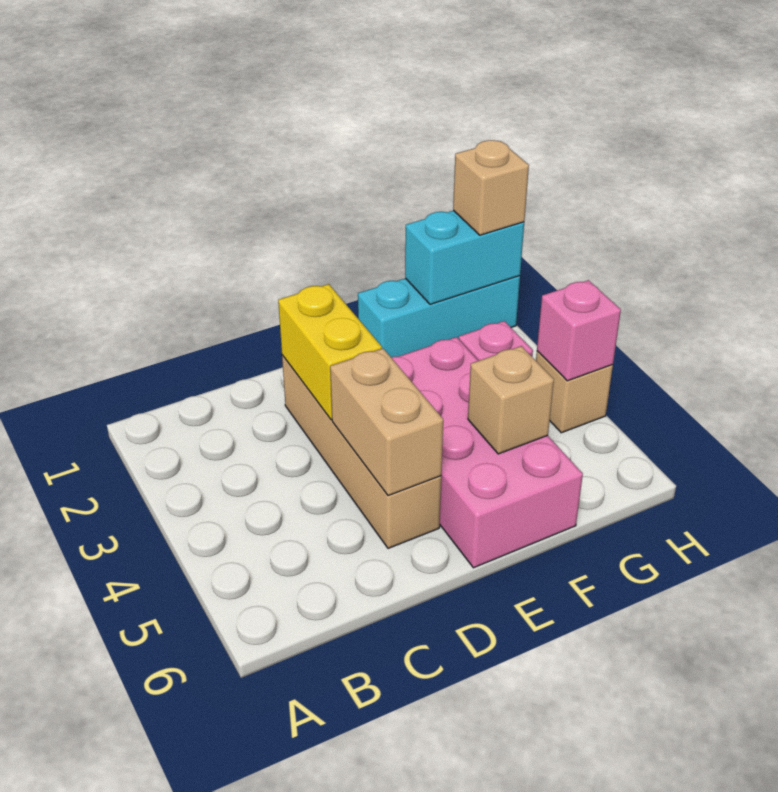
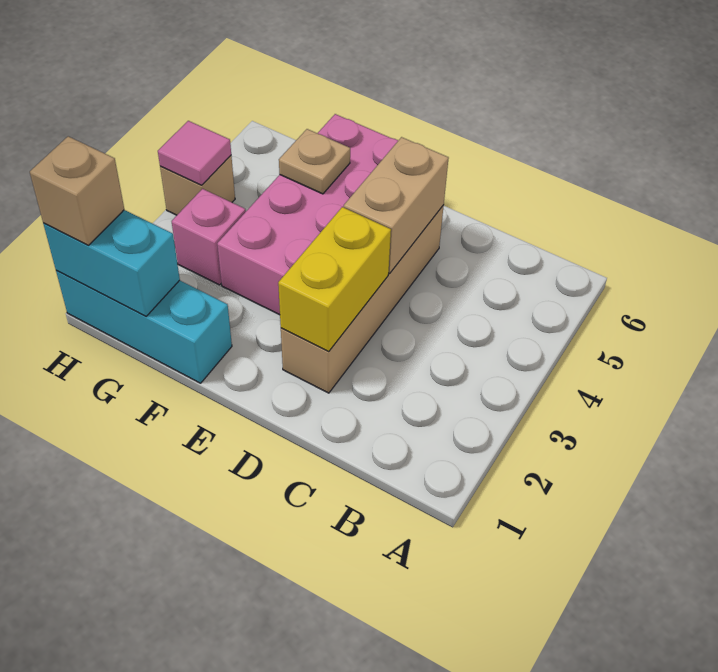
tan 1x1 brick [468,346,554,454] -> tan 1x1 plate [279,129,350,194]
pink 1x1 brick [537,280,621,381] -> pink 1x1 tile [158,121,231,185]

